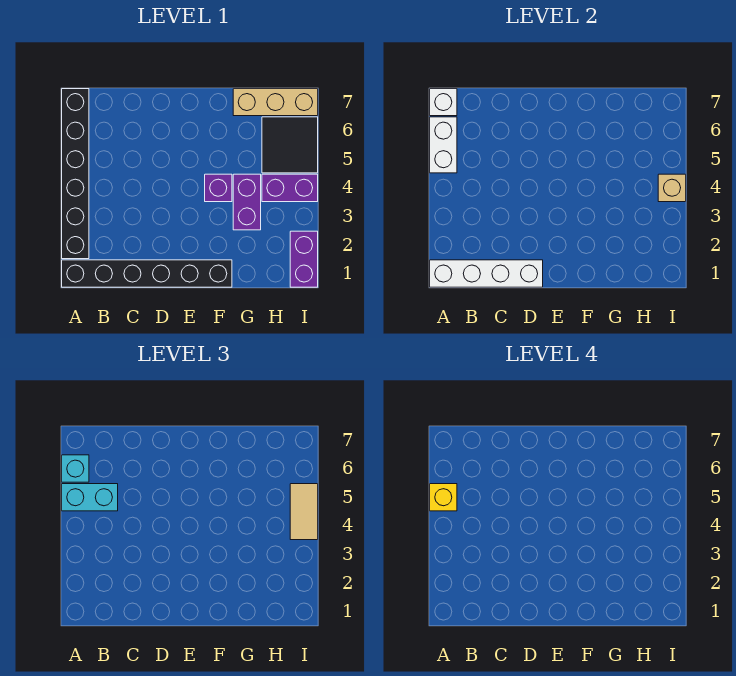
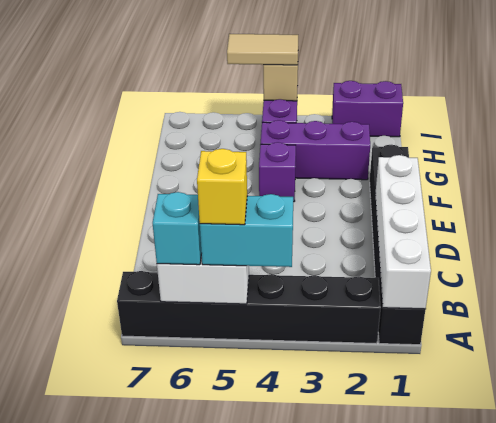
cyan 1x2 brick [62,484,118,511] -> cyan 1x2 brick turned to [200,194,293,267]
white 1x1 brick [430,89,457,116] -> none
purple 1x2 brick [233,174,261,230] -> purple 1x3 brick [261,120,370,180]
tan 1x3 brick [233,89,318,116] -> none
black 2x2 tile [262,117,318,173] -> none

